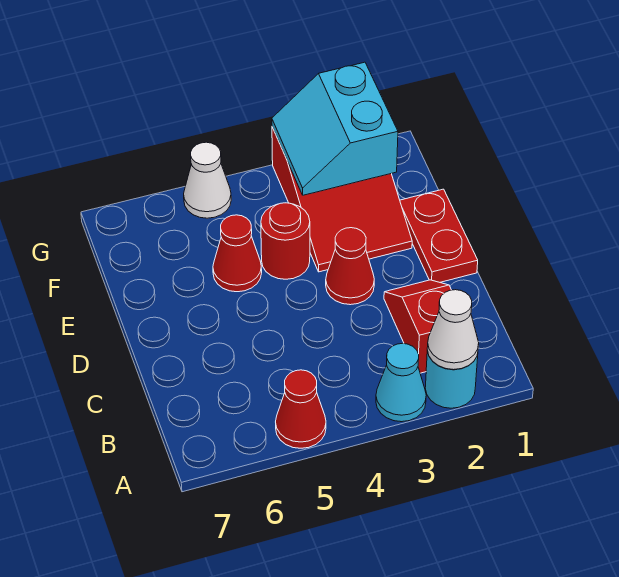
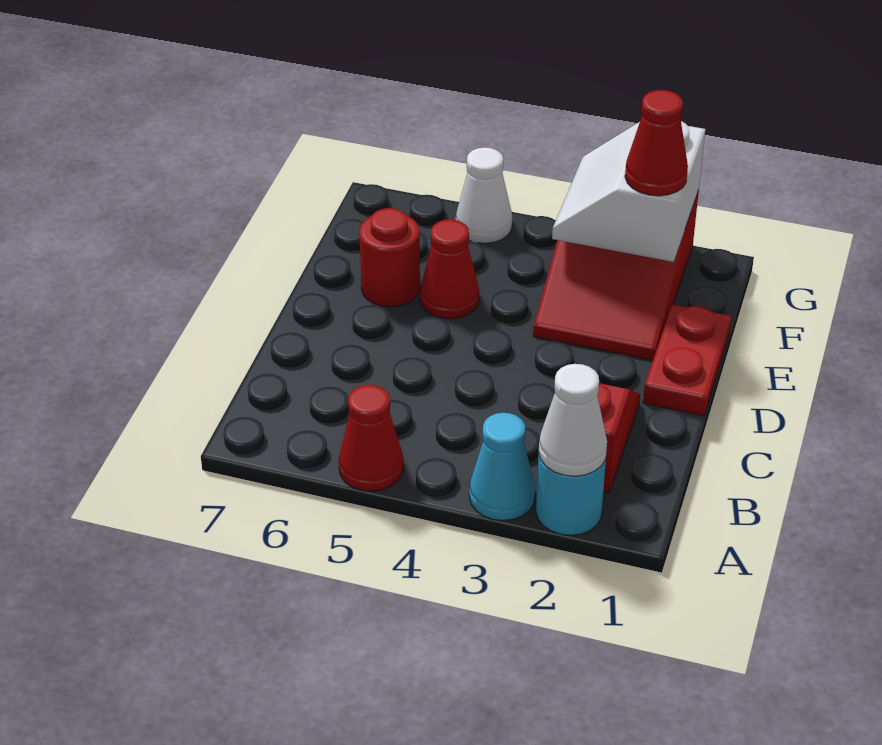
red 1x1 cone [326,228,374,305] -> red 1x1 cone moved to [625,90,688,196]
red 1x1 round brick [261,203,310,279] -> red 1x1 round brick moved to [359,208,420,307]
cyan 2x2 slope [272,62,398,195] -> white 2x2 slope [552,121,705,262]

